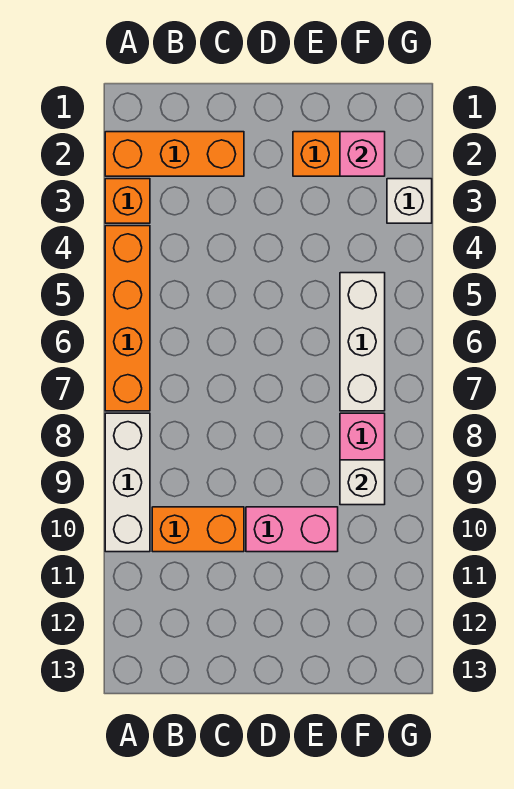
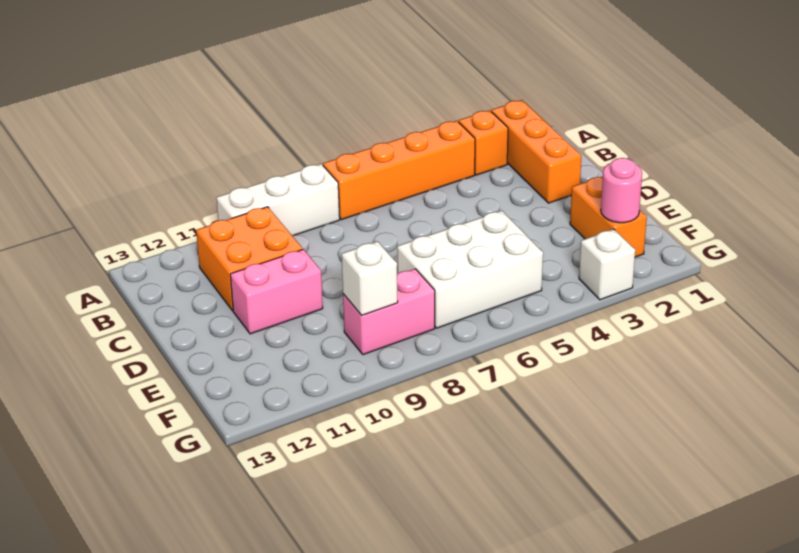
orange 1x2 brick [152,507,244,552] -> orange 2x2 brick [196,207,303,311]
pink 1x2 brick [246,507,338,552] -> pink 1x2 brick turned to [230,249,323,334]
pink 1x1 brick [340,132,385,176] -> pink 1x1 round brick [601,158,642,223]
white 1x3 brick [340,273,385,411] -> white 2x3 brick [397,211,543,328]

